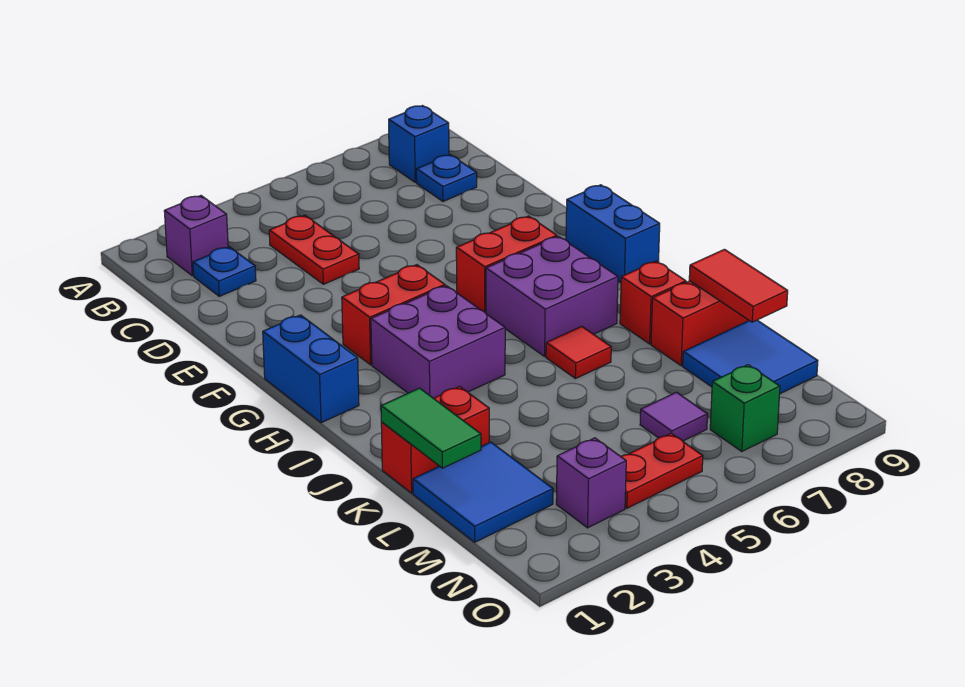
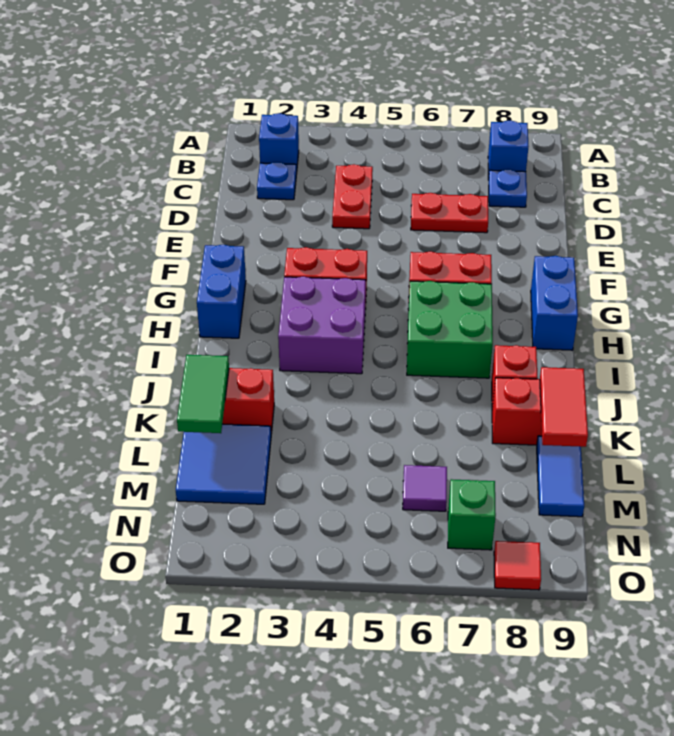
purple 1x1 brick [164,196,228,276] -> blue 1x1 brick [259,113,299,174]
purple 2x2 brick [486,236,618,356] -> green 2x2 brick [407,281,493,378]
red 1x1 tile [546,326,611,379] -> red 1x1 tile moved to [494,541,541,590]
blue 2x2 tile [683,320,818,394] -> blue 1x2 tile [537,436,584,517]
purple 1x1 brick [556,438,626,528] -> none
red 1x2 plate [621,433,703,508] -> red 1x2 plate moved to [411,193,488,233]

